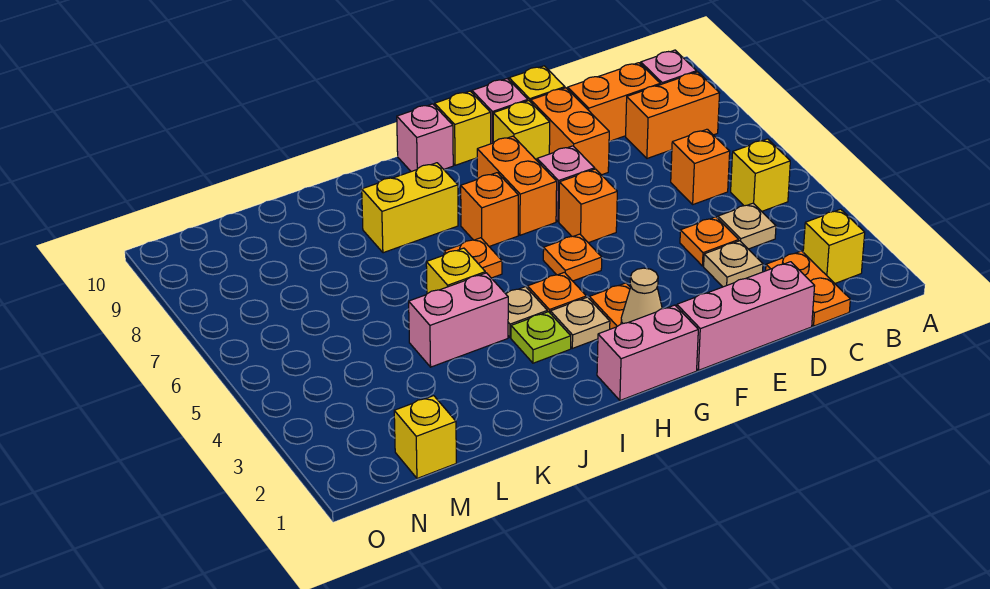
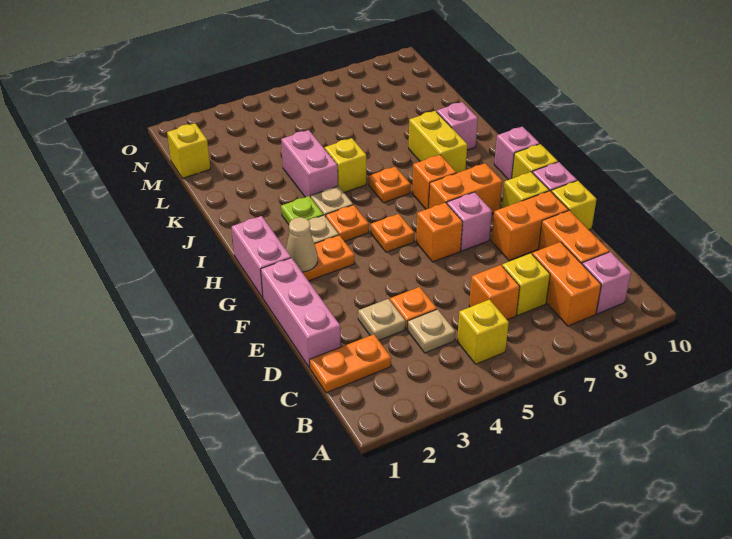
yellow 1x1 brick [803,209,865,283] -> yellow 1x1 brick moved to [502,253,550,315]
none -> pink 1x1 brick [437,102,478,150]

